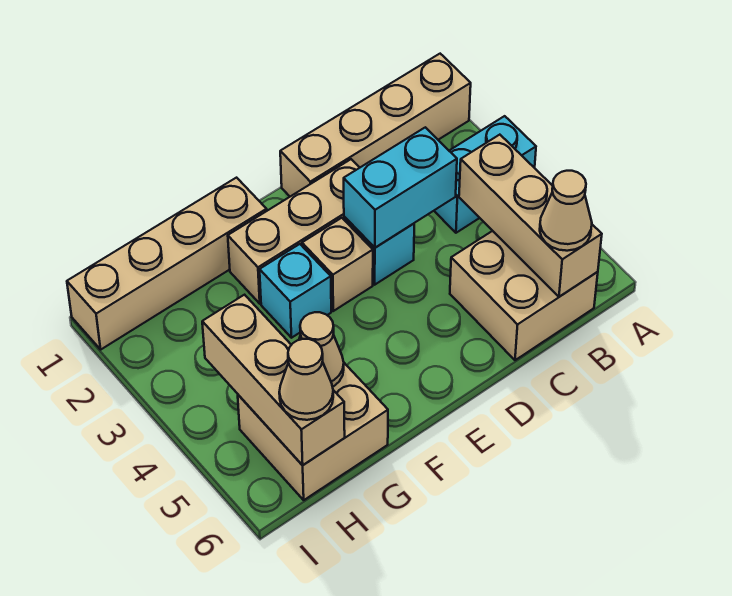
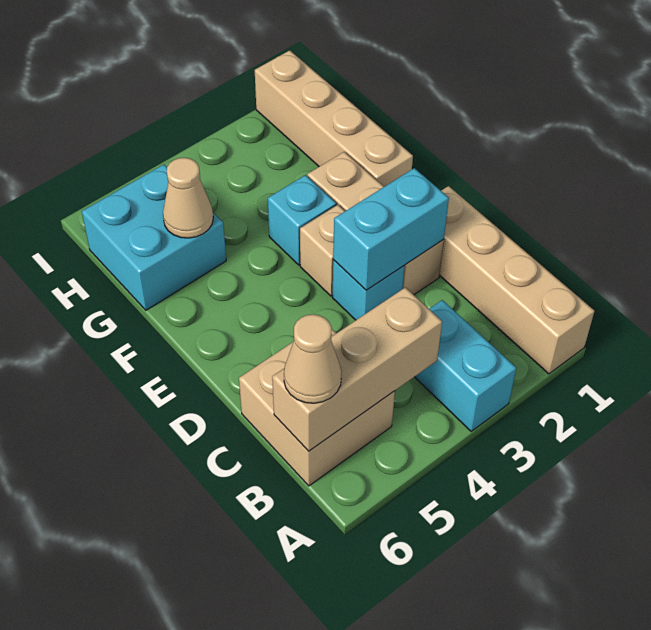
cyan 1x2 brick [344,127,457,248] -> cyan 1x2 brick turned to [333,168,449,290]
tan 2x2 brick [238,363,388,500] -> cyan 2x2 brick [82,165,226,310]
tan 1x3 brick [202,295,345,465] -> none
tan 1x1 cone [279,339,333,420] -> none

